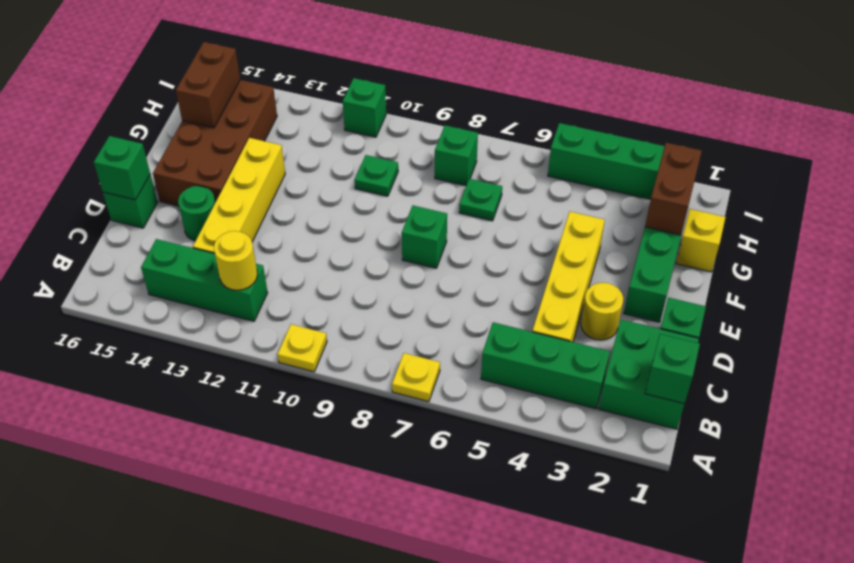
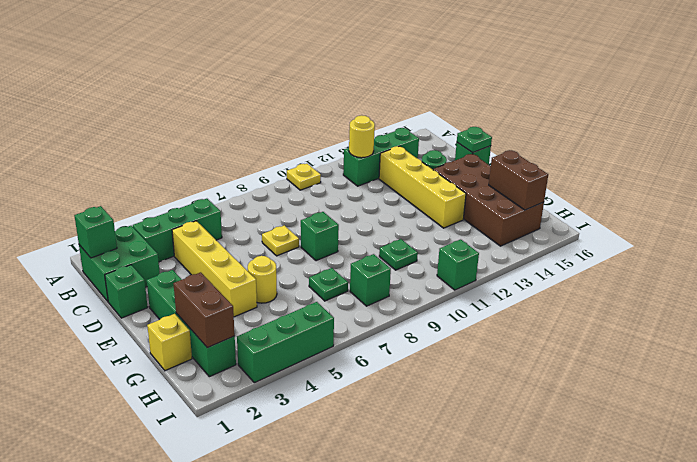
yellow 1x1 plate [392,353,440,402] -> yellow 1x1 plate moved to [262,225,299,256]
yellow 1x1 round brick [581,283,623,340] -> yellow 1x1 round brick moved to [248,256,277,303]
green 1x1 brick [94,136,150,200] -> green 1x1 plate [457,127,492,153]

